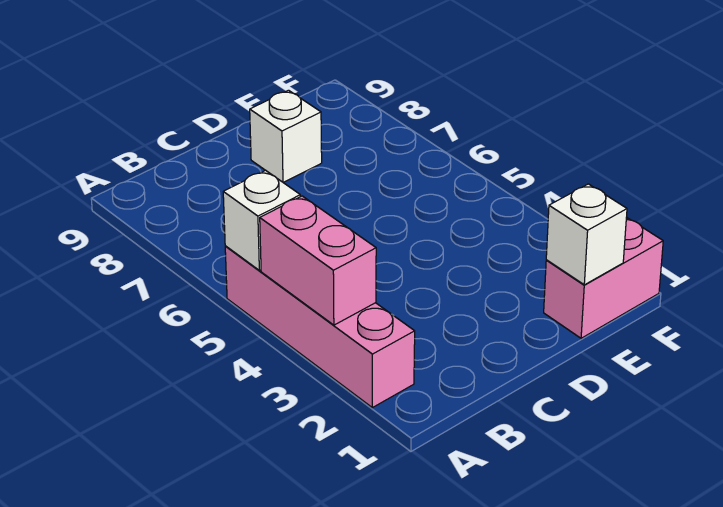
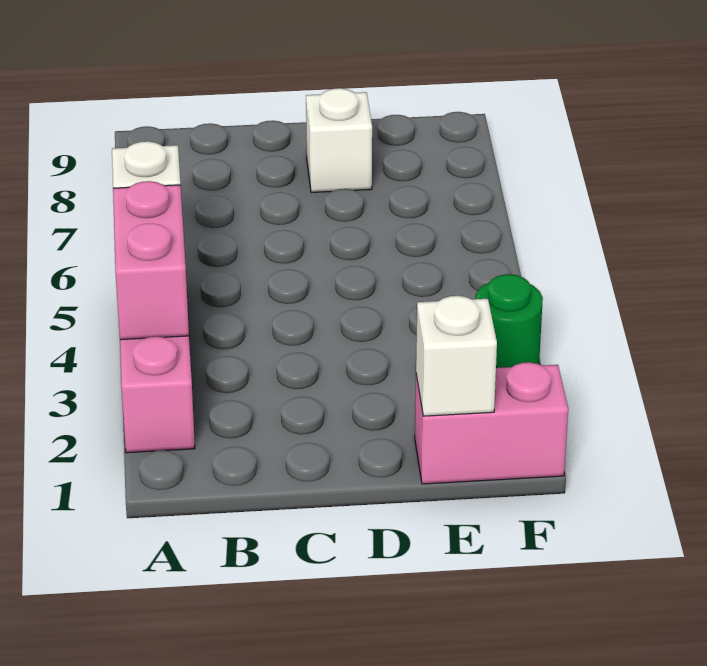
none -> green 1x1 round brick [476,274,543,368]

